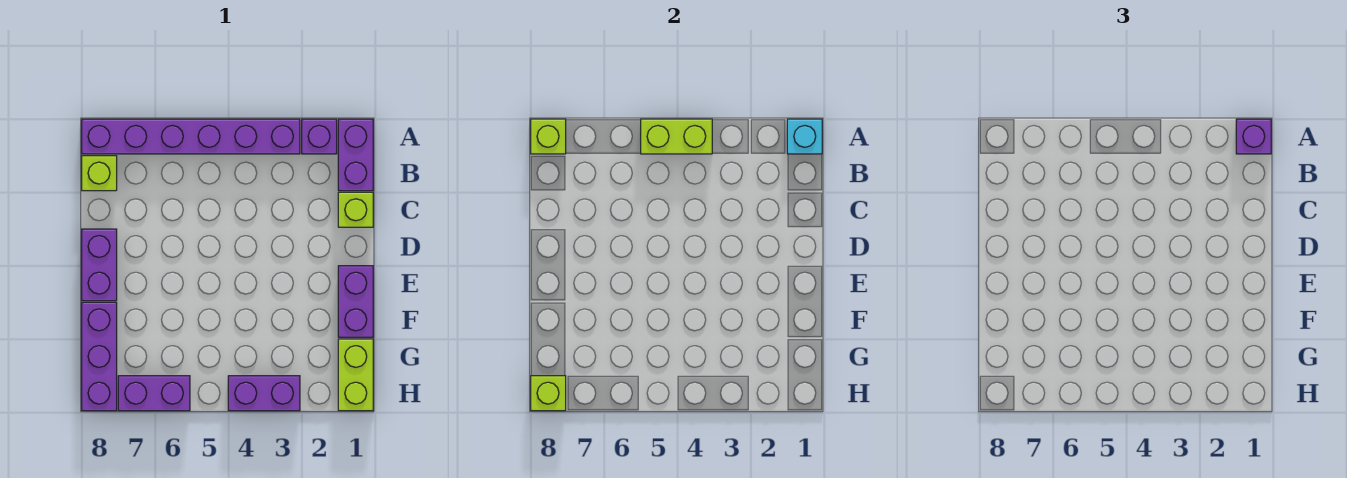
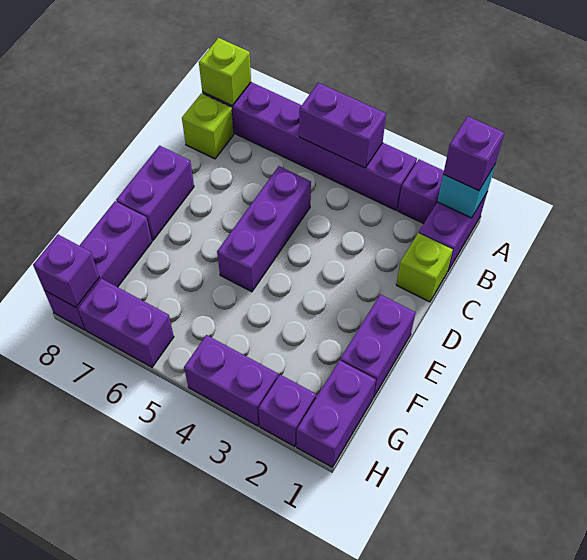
lime 1x2 brick [641,119,712,154] -> purple 1x2 brick [299,83,386,168]
none -> purple 1x3 brick [217,166,311,292]
lime 1x2 brick [338,339,373,411] -> purple 1x2 brick [297,360,376,467]
none -> purple 1x1 brick [258,375,316,447]
lime 1x1 brick [531,376,566,411] -> purple 1x1 brick [33,235,99,307]

